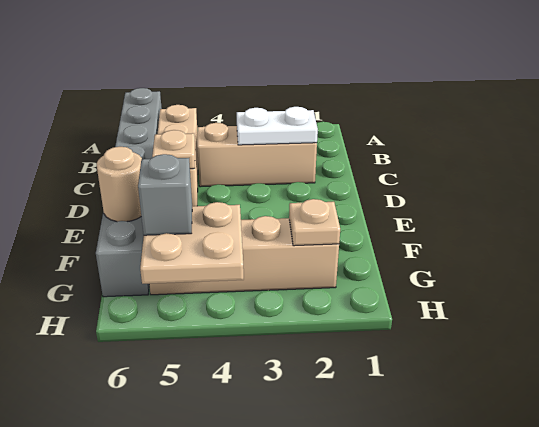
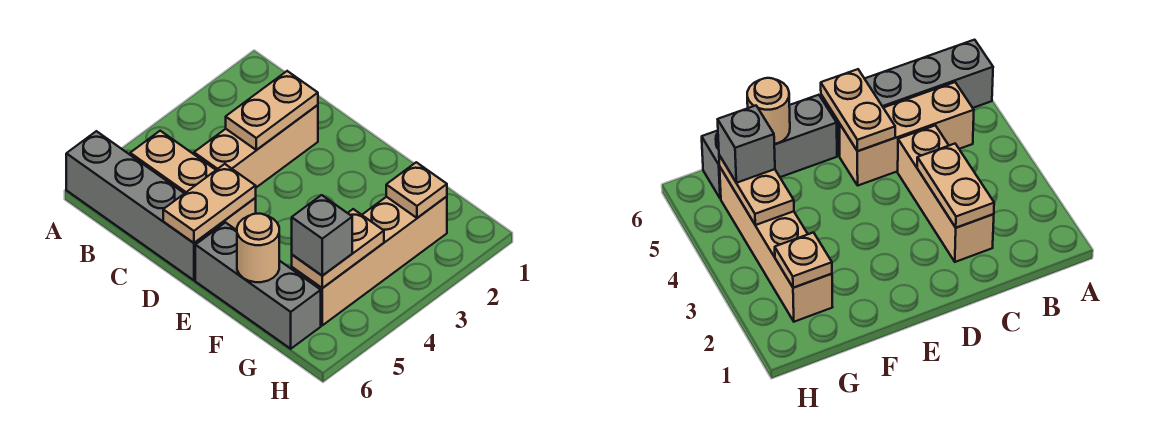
white 1x2 plate [237,107,318,145] -> tan 1x2 plate [226,71,318,150]
tan 1x1 plate [152,130,195,169] -> tan 1x2 plate [163,164,256,243]
tan 2x2 plate [140,202,244,284] -> tan 1x2 plate [292,209,384,288]

